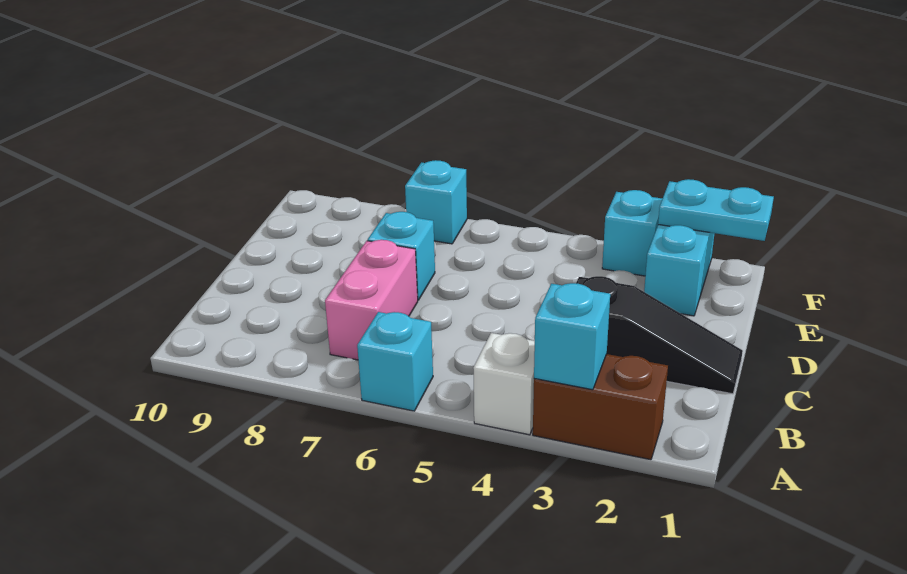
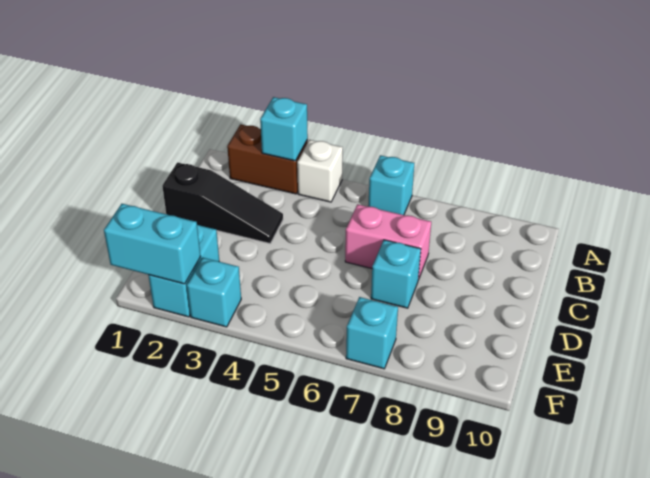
pink 1x2 brick [325,240,418,360] -> pink 1x2 brick turned to [345,204,431,280]
black 1x3 slope [576,276,743,394] -> black 1x3 slope turned to [162,163,283,243]
cyan 1x2 plate [658,179,774,241] -> cyan 1x2 brick [104,204,201,284]

